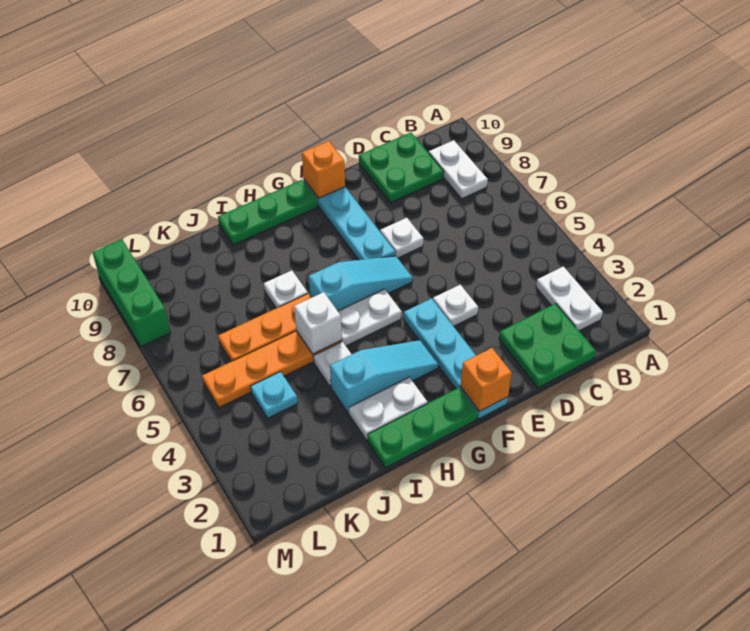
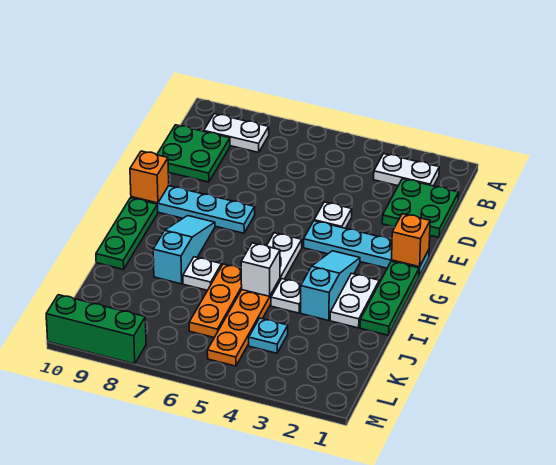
white 1x1 plate [380,218,423,258] -> none
cyan 1x3 slope [309,256,413,311] -> cyan 1x3 slope moved to [153,216,215,284]

